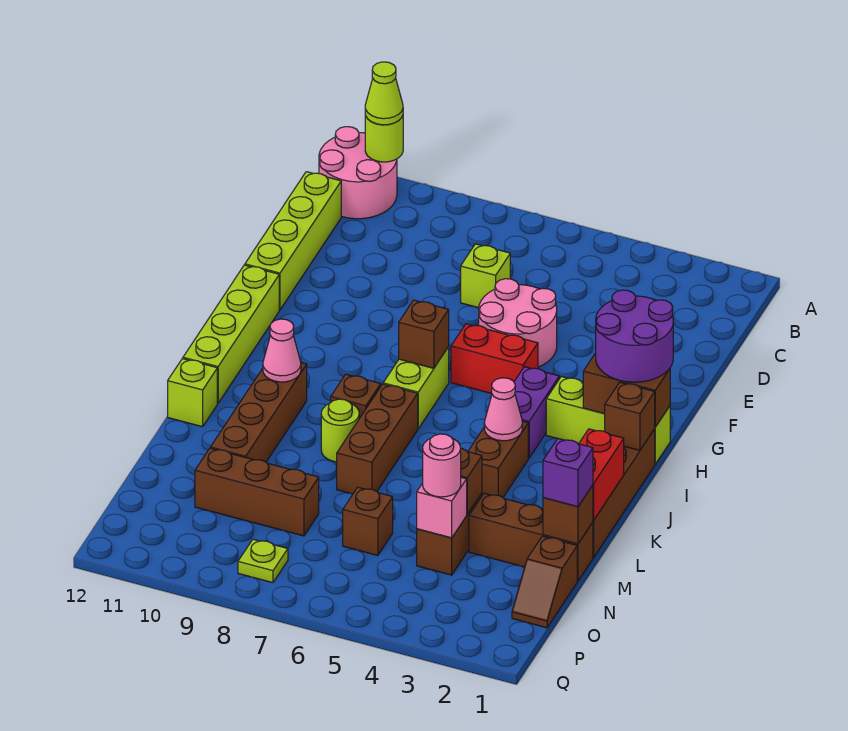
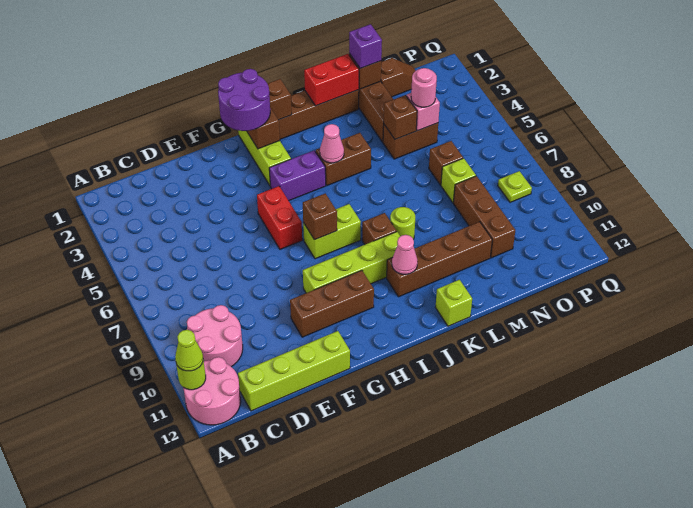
lime 1x1 brick [461,244,510,308] -> lime 1x1 brick moved to [441,158,476,202]
pink 2x2 round brick [479,279,557,367] -> pink 2x2 round brick moved to [187,305,243,367]
lime 1x4 brick [183,265,279,403] -> lime 1x4 brick moved to [303,232,400,293]
brown 1x3 brick [337,384,418,494] -> brown 1x3 brick moved to [290,270,374,337]

